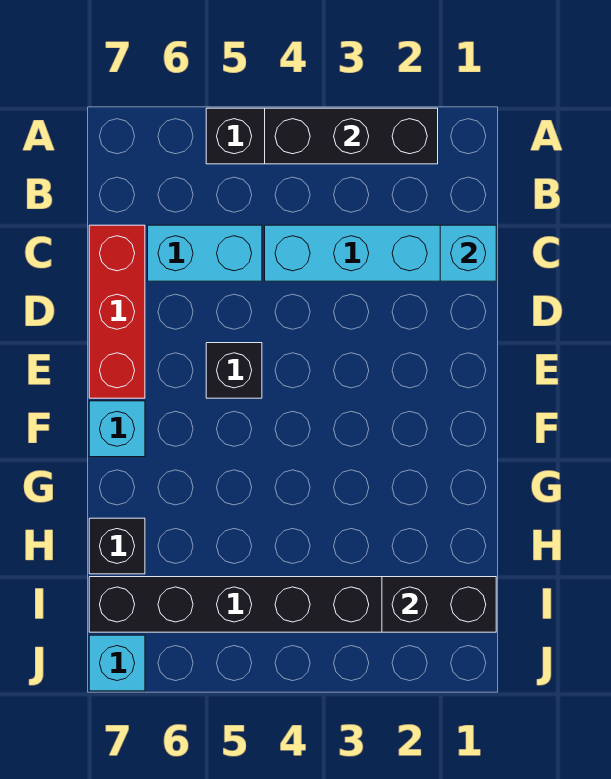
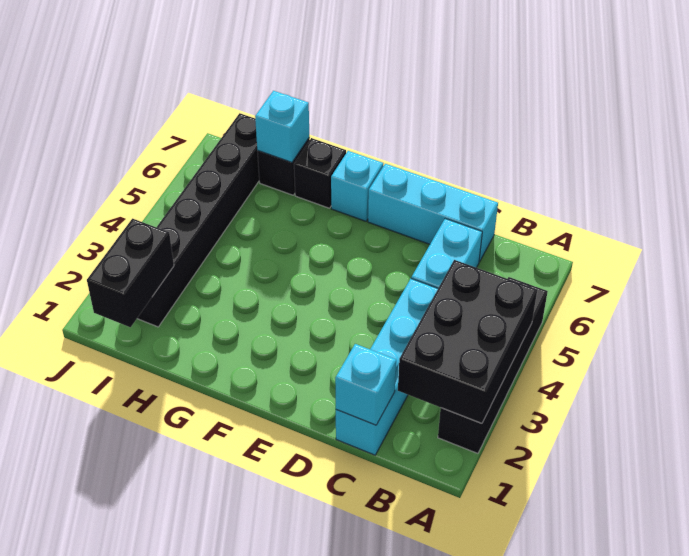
black 1x3 brick [265,108,438,164] -> black 2x3 brick [398,260,537,423]
red 1x3 brick [89,225,145,398] -> cyan 1x3 brick [368,164,498,262]
black 1x1 brick [206,343,262,398] -> black 1x1 brick moved to [294,138,346,208]
cyan 1x1 brick [89,635,145,691] -> cyan 1x1 brick moved to [255,91,309,162]

